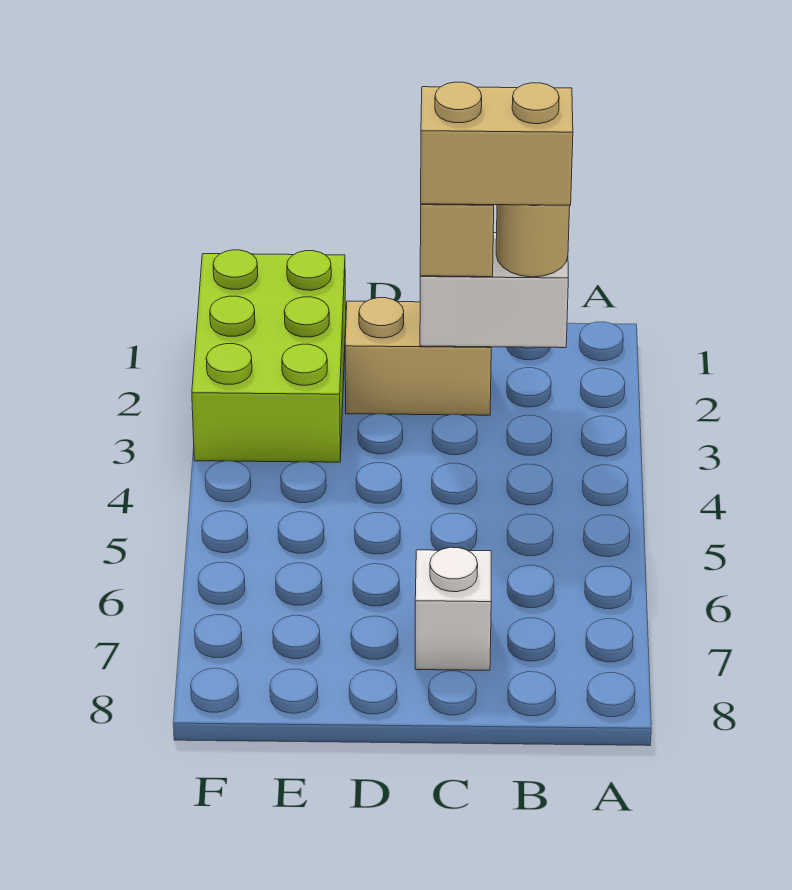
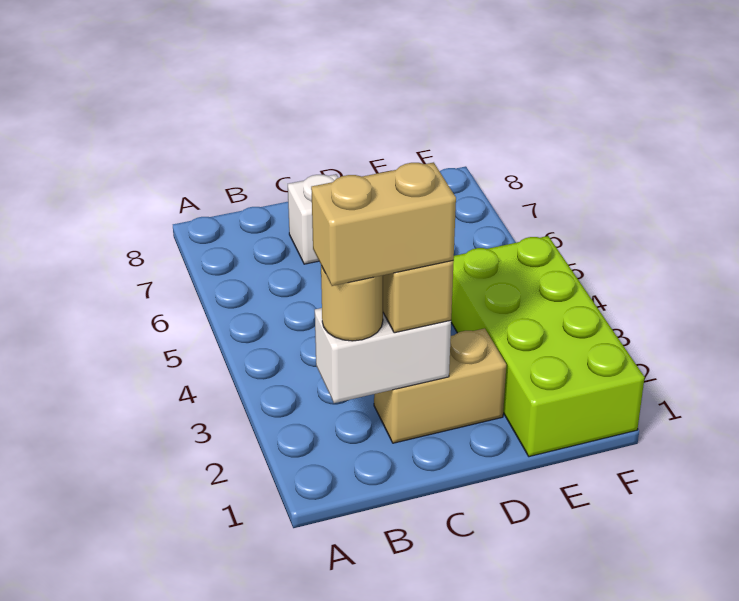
lime 2x3 brick [192,250,346,462] -> lime 2x4 brick [451,236,645,457]

